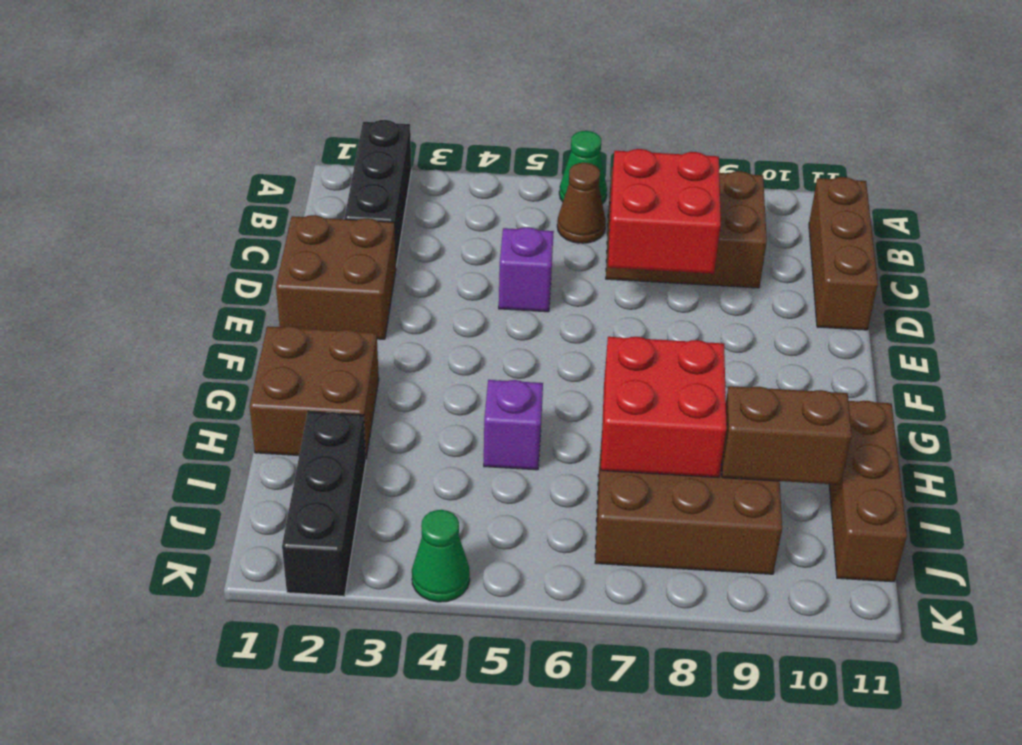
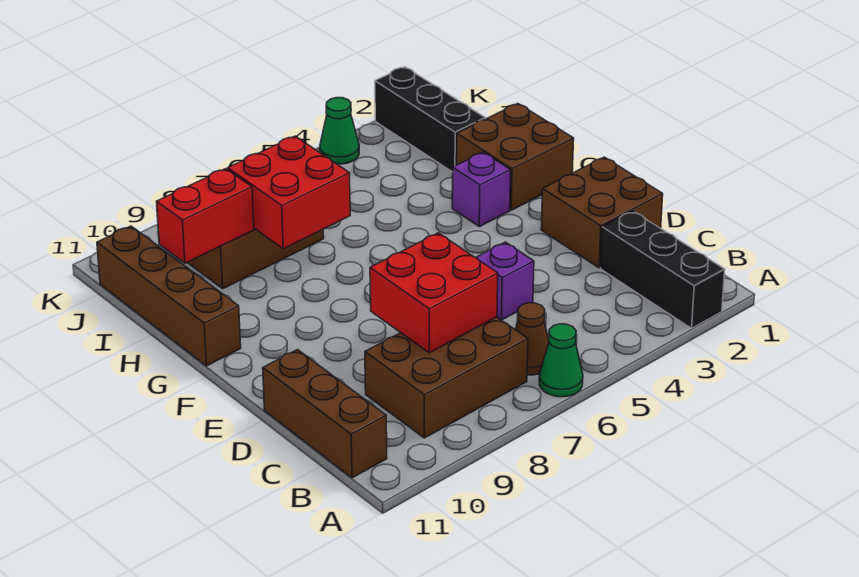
purple 1x1 brick [484,380,543,470] -> purple 1x1 brick moved to [452,152,510,227]
brown 1x3 brick [829,401,907,582] -> brown 1x4 brick [97,226,241,366]
brown 1x2 brick [722,386,852,485] -> red 1x2 brick [157,169,254,263]

